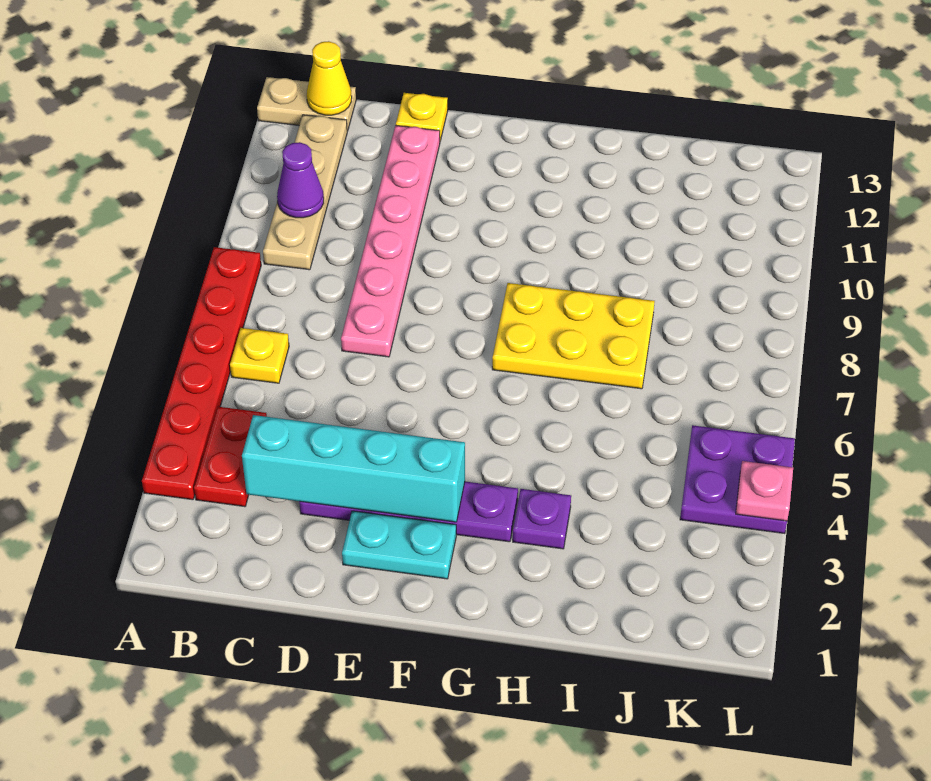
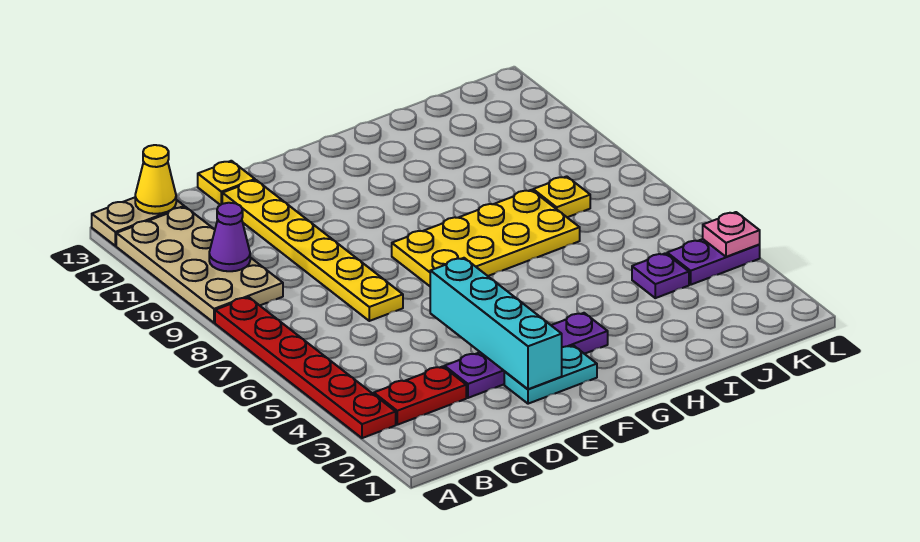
red 1x2 plate [194,407,267,507] -> red 1x2 plate turned to [374,366,466,425]
yellow 1x1 plate [230,328,289,383] -> yellow 1x1 plate moved to [533,176,590,217]
tan 1x4 plate [263,115,347,270] -> tan 2x4 plate [116,207,283,323]
cyan 1x4 brick [242,415,465,522] -> cyan 1x4 brick turned to [430,258,562,389]
pink 1x6 plate [341,125,440,357] -> yellow 1x6 plate [222,180,403,321]
yellow 2x3 plate [492,283,655,389] -> yellow 2x4 plate [392,190,580,286]
purple 1x1 plate [513,489,571,549] -> purple 1x1 plate moved to [632,253,689,298]
purple 2x2 plate [680,425,795,534] -> purple 1x2 plate [667,239,760,285]

